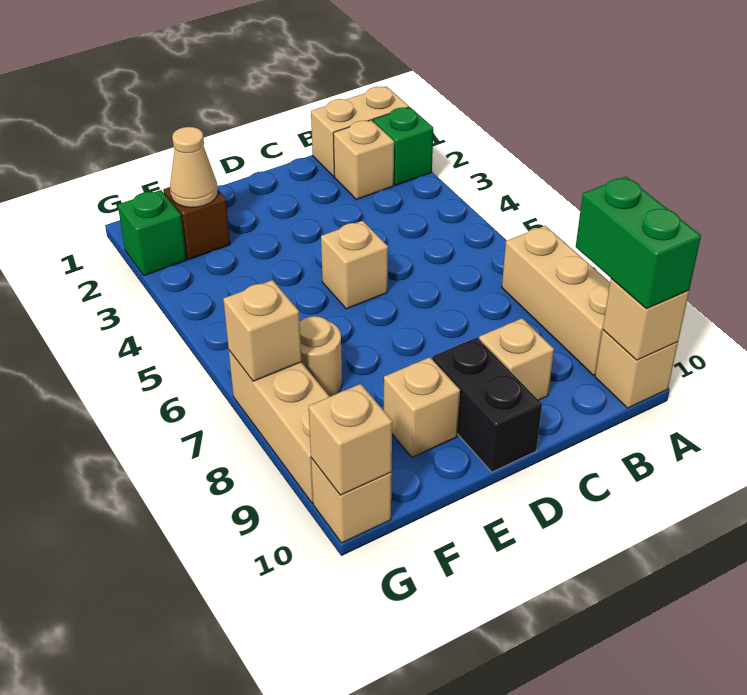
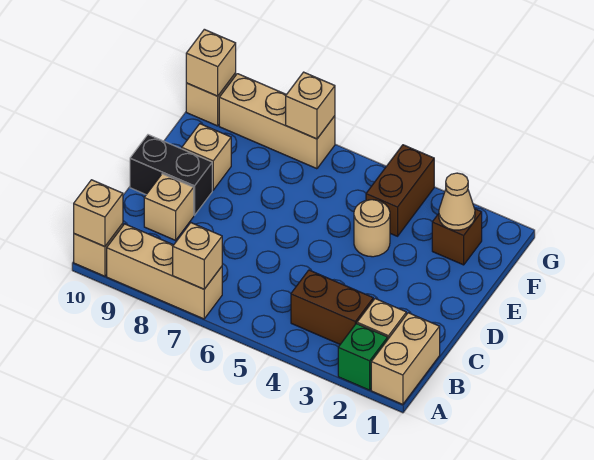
green 1x2 brick [576,177,701,309] -> none
none -> brown 1x2 brick [291,270,373,344]
tan 1x1 brick [321,221,388,309] -> tan 1x1 brick moved to [173,223,222,289]
none -> brown 1x2 brick [366,145,434,236]
tan 1x1 round brick [300,316,342,396] -> tan 1x1 round brick moved to [354,200,390,257]
green 1x1 brick [118,190,187,276] -> none

